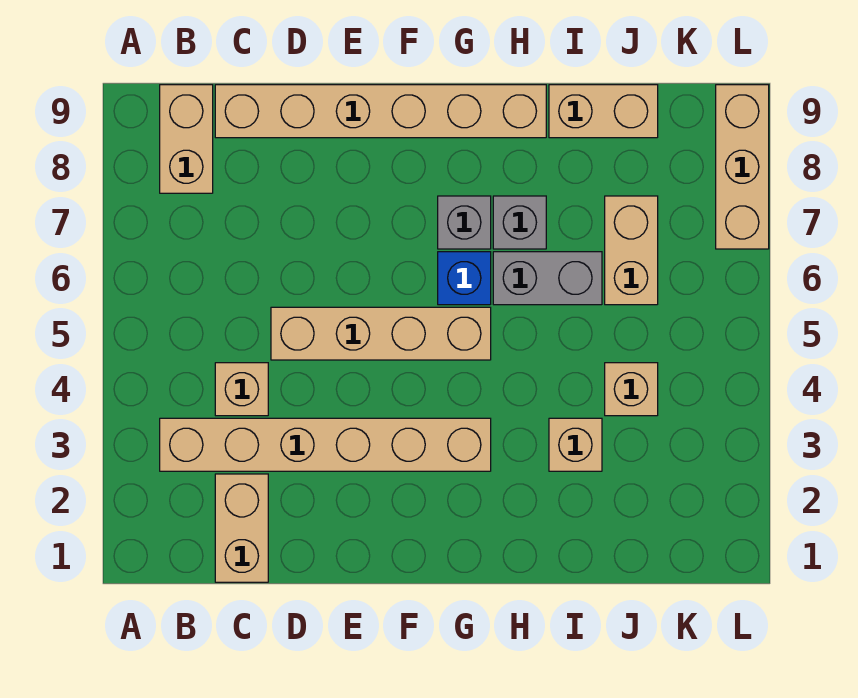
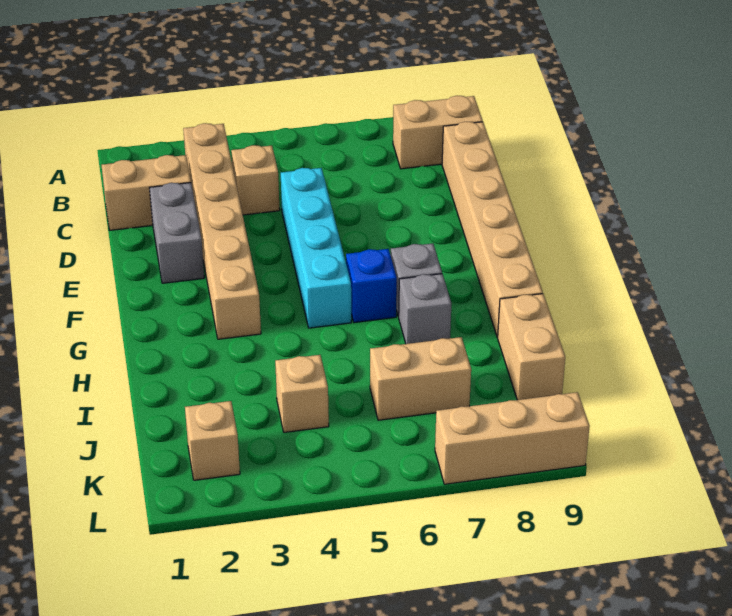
tan 1x4 brick [271,307,491,360] -> cyan 1x4 brick [281,168,351,328]
grey 1x2 brick [493,252,602,305] -> grey 1x2 brick moved to [150,183,204,283]
tan 1x1 brick [549,418,602,471] -> tan 1x1 brick moved to [185,401,240,480]

